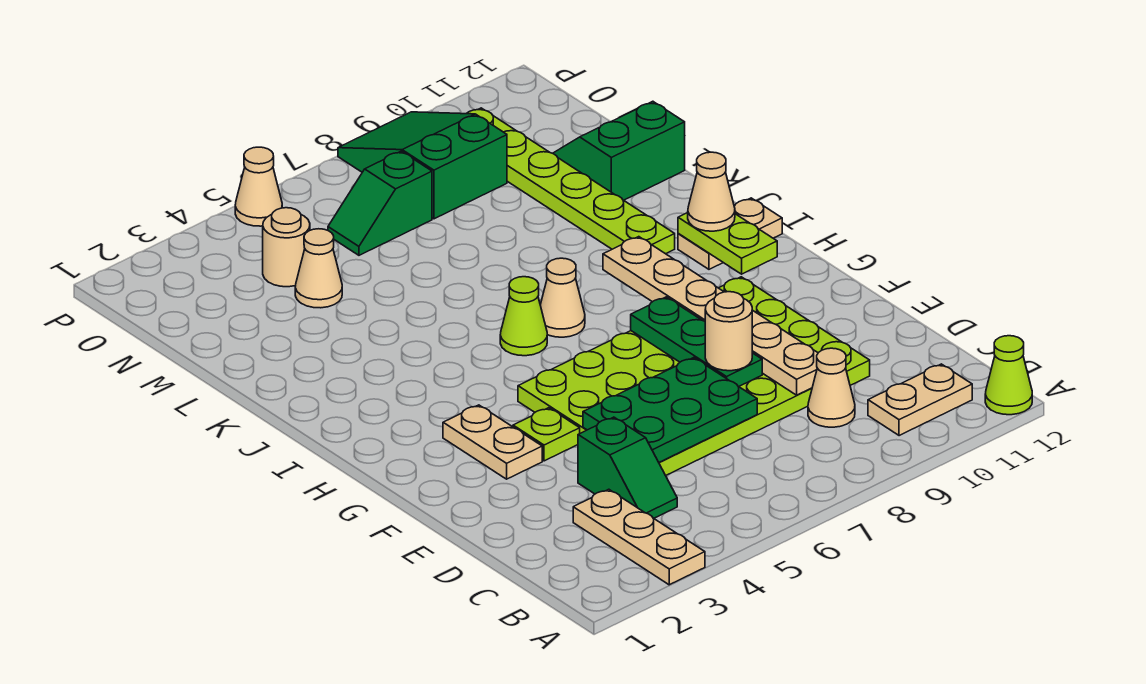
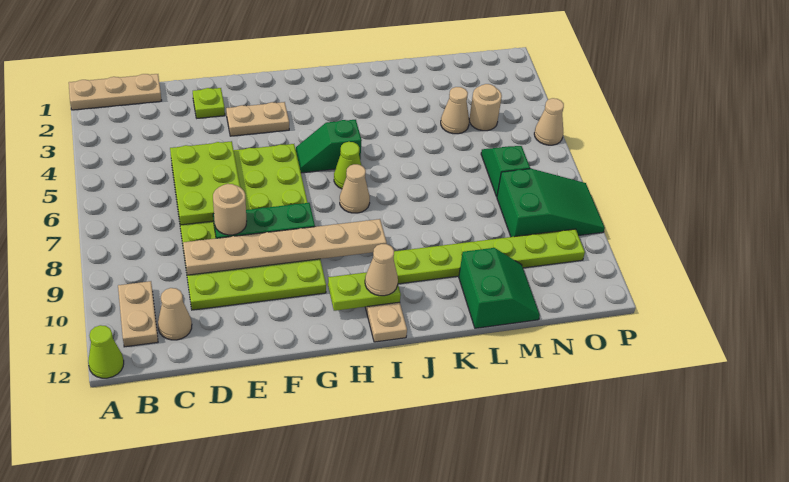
tan 1x3 plate [573,489,705,585] -> tan 1x3 plate moved to [69,74,162,110]
green 1x2 slope [578,417,677,518] -> green 1x2 slope moved to [296,120,362,173]
tan 1x1 cone [808,348,855,427] -> tan 1x1 cone moved to [158,288,192,340]
green 2x3 plate [583,358,757,462] -> lime 2x3 plate [170,141,240,225]
lime 1x1 plate [513,408,580,461] -> lime 1x1 plate moved to [193,88,225,118]

